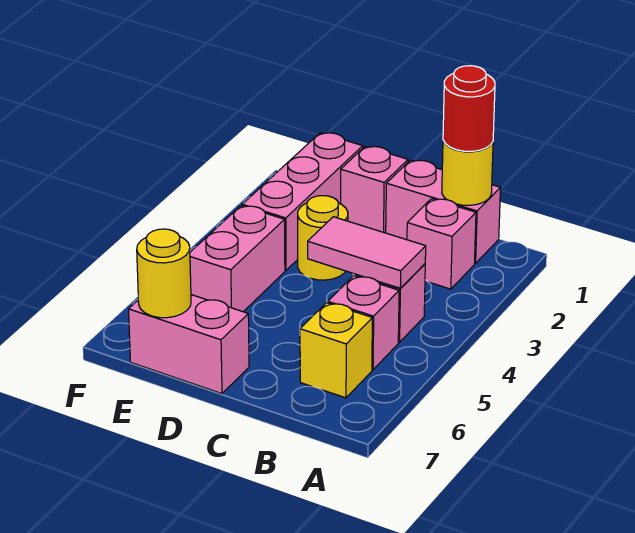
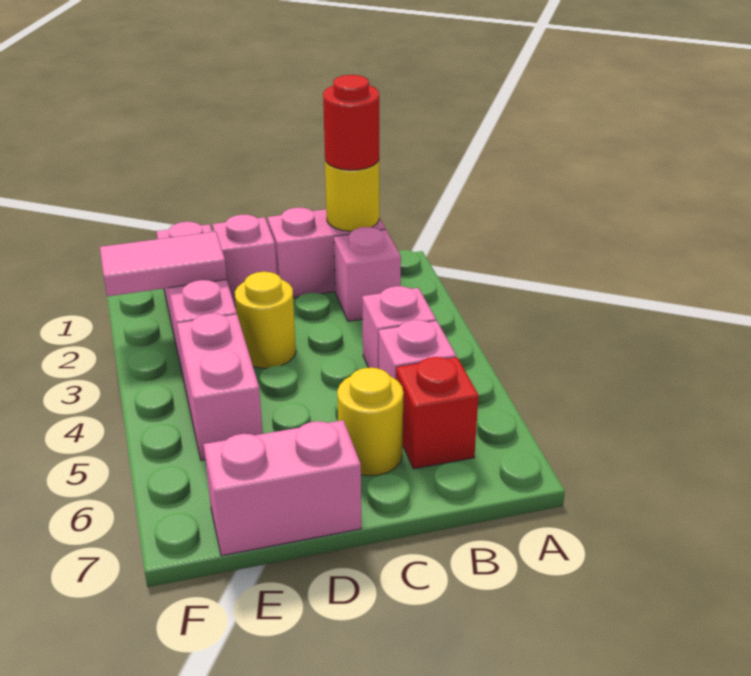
pink 1x2 tile [308,217,426,288] -> pink 1x2 tile moved to [100,232,227,296]
yellow 1x1 brick [300,303,372,398] -> red 1x1 brick [396,357,479,469]
yellow 1x1 round brick [137,229,191,318] -> yellow 1x1 round brick moved to [337,368,404,476]

